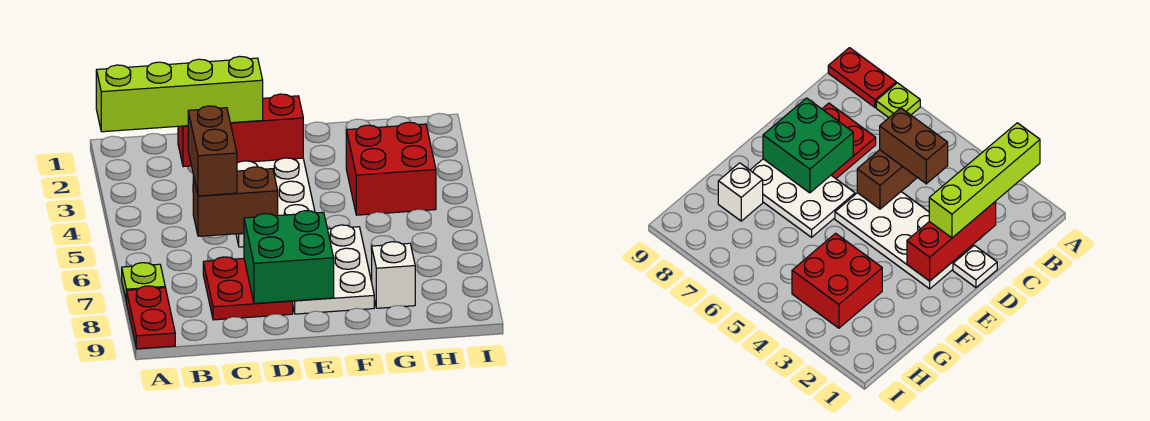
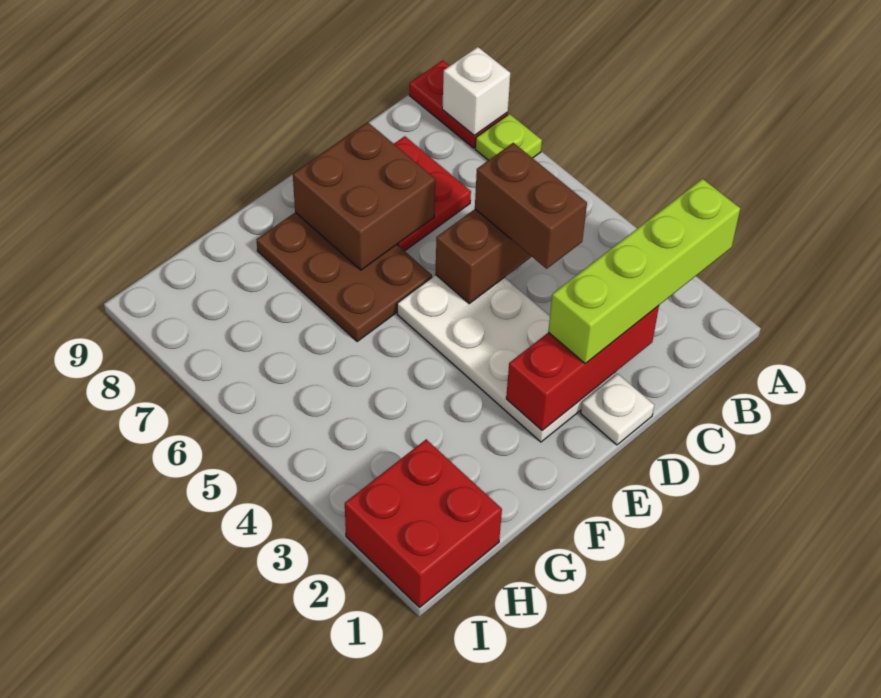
green 2x2 brick [244,211,334,303] -> brown 2x2 brick [293,122,435,270]
white 2x3 plate [293,225,374,314] -> brown 2x3 plate [257,212,432,341]
red 2x2 brick [346,122,436,215] -> red 2x2 brick moved to [345,439,502,607]
white 1x1 brick [372,242,415,308] -> white 1x1 brick moved to [442,47,510,136]

